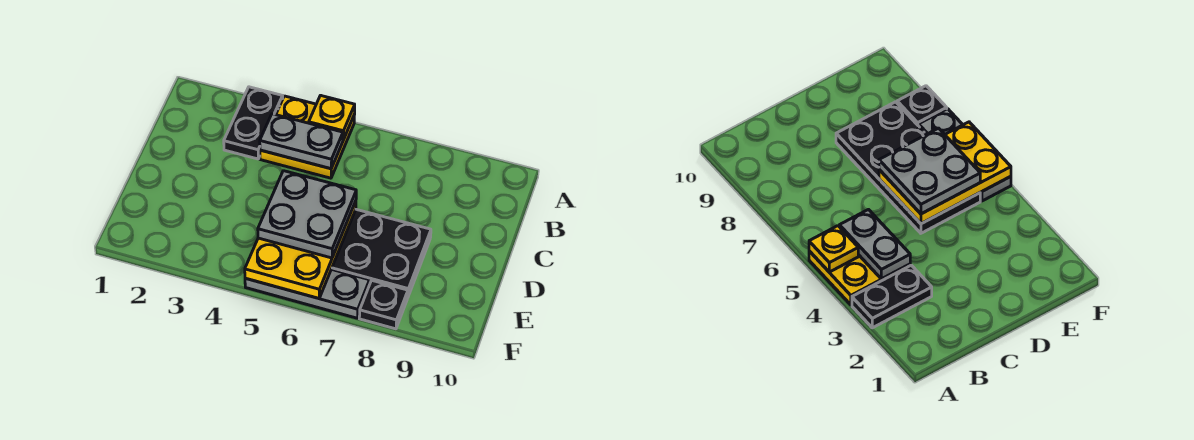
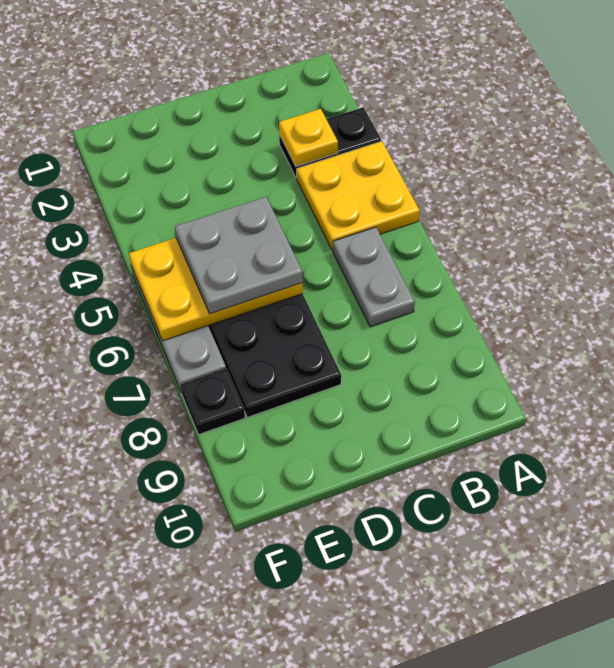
yellow 1x1 plate [309,95,355,140] -> yellow 1x1 plate moved to [279,109,338,166]
grey 1x2 plate [260,114,343,169] -> grey 1x2 plate moved to [333,227,415,327]

